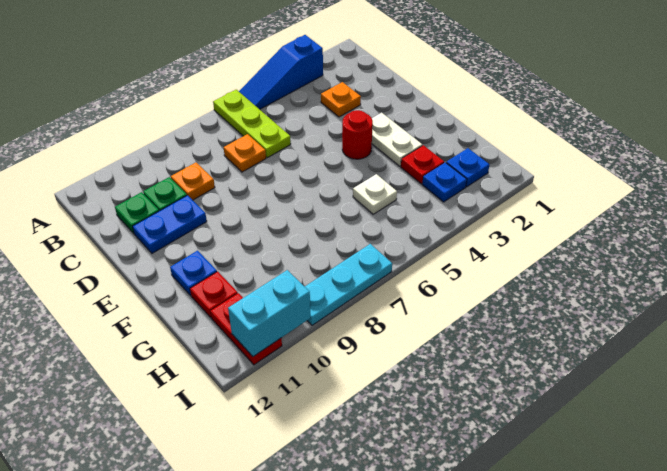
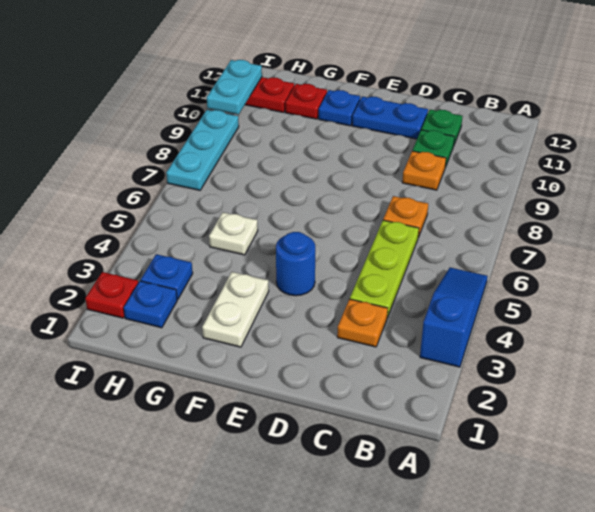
lime 1x3 plate [213,90,291,158] -> lime 1x3 plate turned to [350,220,419,318]
blue 1x2 plate [133,195,207,253] -> blue 1x2 plate turned to [352,96,428,139]
white 1x2 plate [372,113,422,166] -> white 1x2 plate turned to [202,272,269,347]
red 1x1 round brick [342,110,373,159] -> blue 1x1 round brick [276,232,315,296]
red 1x1 plate [401,145,444,184] -> red 1x1 plate moved to [85,272,138,318]
cyan 1x2 brick [228,270,311,357] -> cyan 1x2 plate [207,60,262,115]

